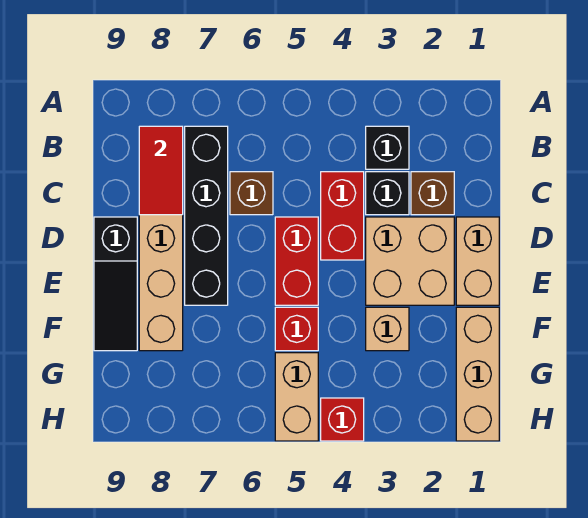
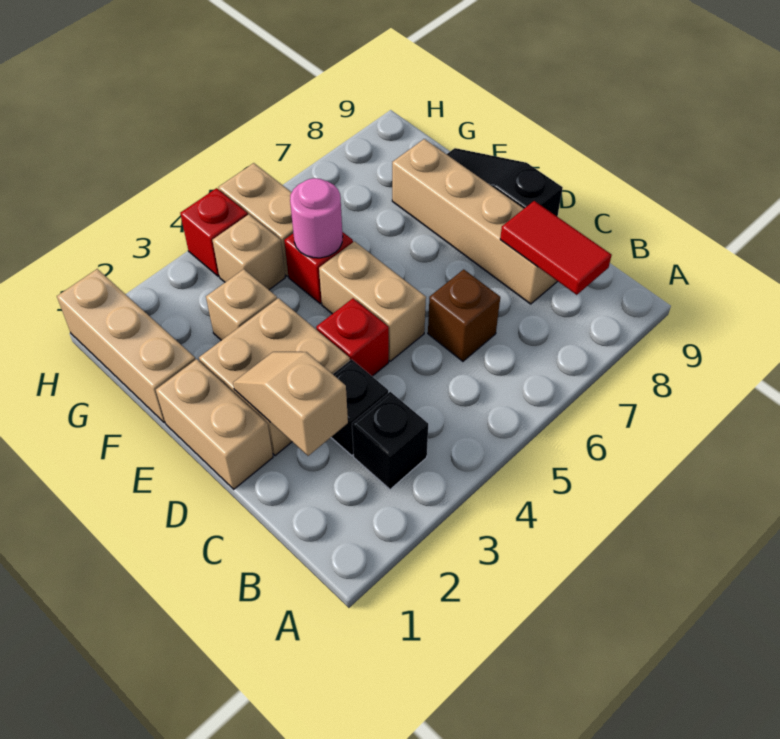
black 1x4 brick [185,126,228,305] -> none
brown 1x1 brick [411,172,454,215] -> none
none -> tan 1x2 slope [233,352,348,456]
red 1x2 brick [321,172,364,260] -> red 1x1 brick [316,298,389,376]
red 1x2 brick [275,217,318,305] -> tan 1x2 brick [319,241,426,361]
none -> pink 1x1 round brick [290,178,343,258]
none -> tan 1x1 brick [212,214,285,290]

